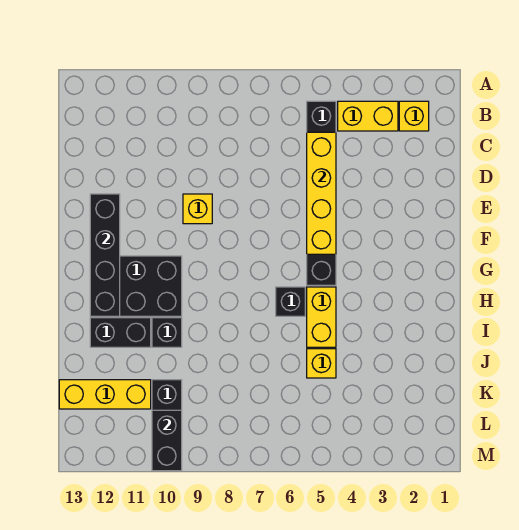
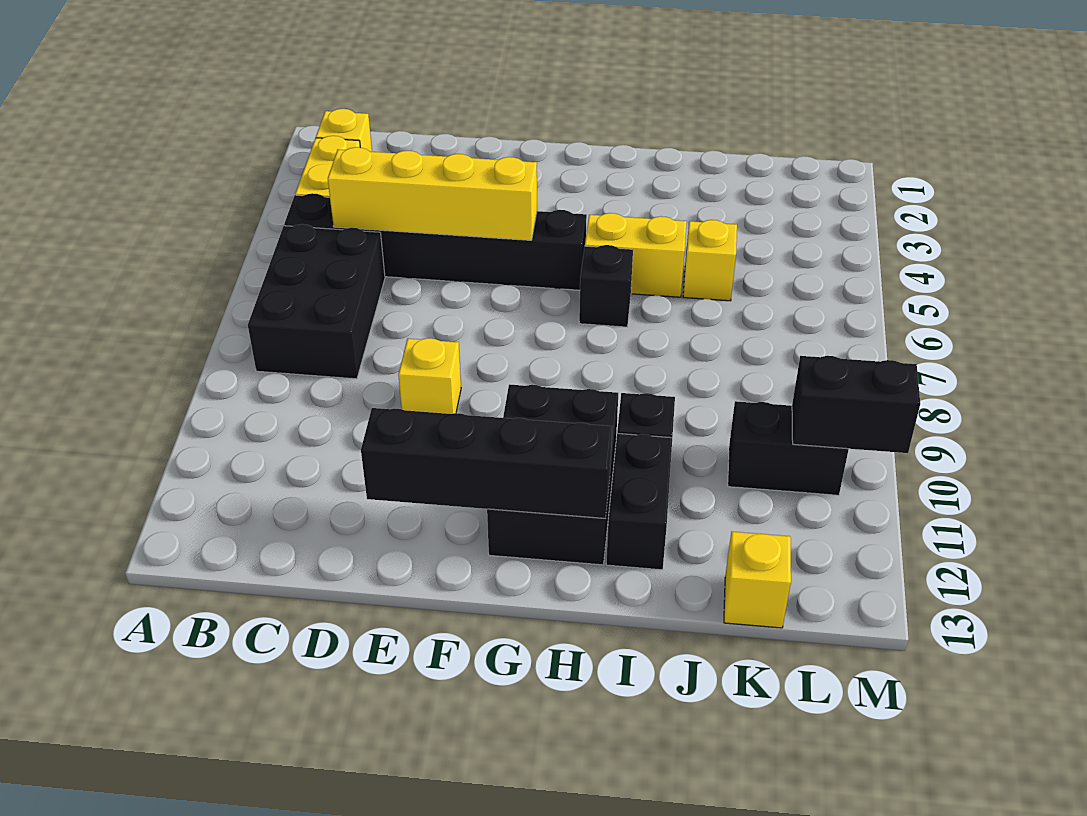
none -> black 2x3 brick [248,224,385,379]
yellow 1x3 brick [59,380,151,409] -> yellow 1x1 brick [724,532,791,628]

